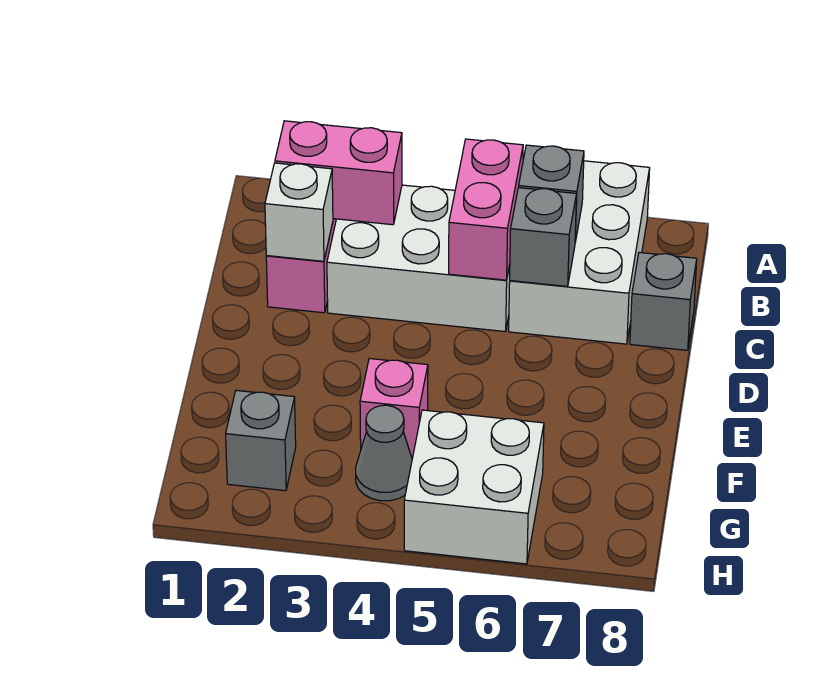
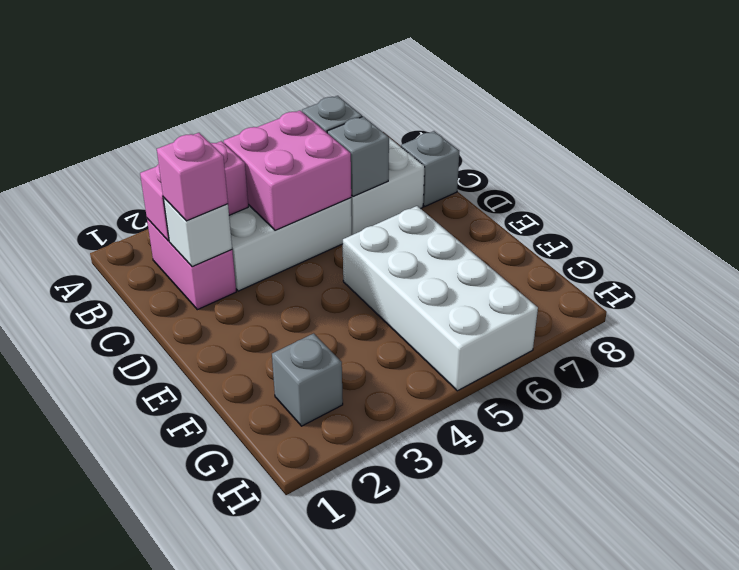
pink 1x2 brick [449,139,523,280] -> pink 2x2 brick [224,111,351,230]
pink 1x1 brick [360,359,428,458] -> pink 1x1 brick moved to [157,133,228,221]
grey 1x1 cone [356,405,412,501] -> none
white 2x2 brick [404,410,544,564] -> white 2x4 brick [343,206,538,391]

